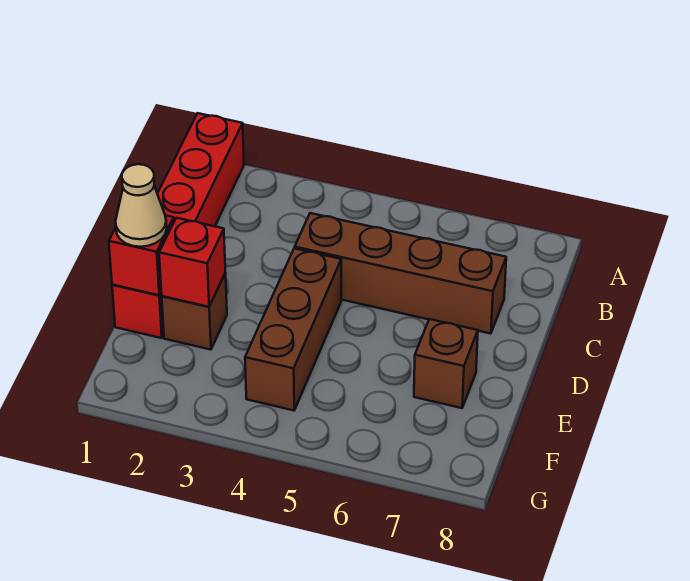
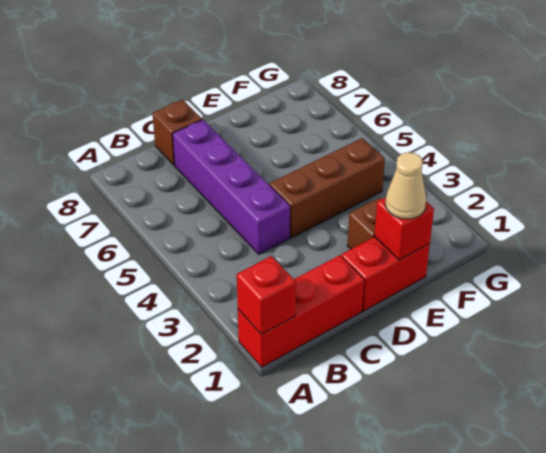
brown 1x4 brick [295,213,506,334] -> purple 1x4 brick [173,120,290,254]
red 1x1 brick [159,218,225,307] -> red 1x1 brick moved to [237,256,296,334]
brown 1x1 brick [414,319,478,408] -> brown 1x1 brick moved to [152,100,202,165]

